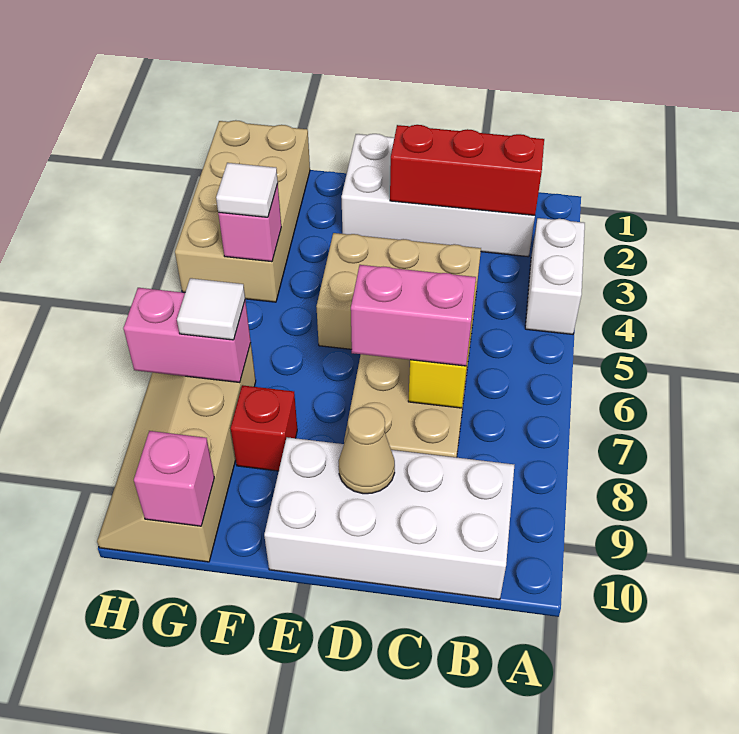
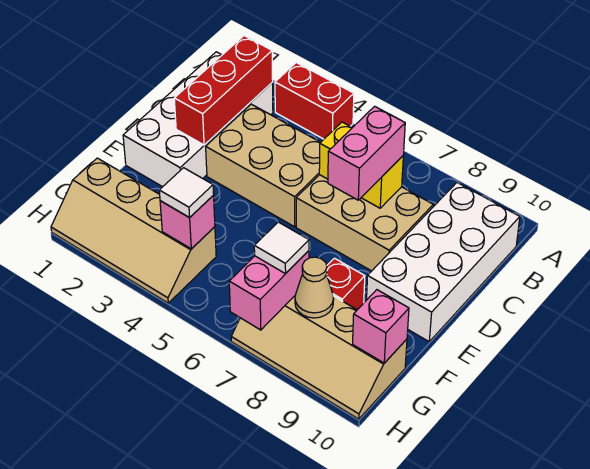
white 1x2 brick [525,218,585,334] -> red 1x2 brick [275,63,354,139]
tan 2x3 brick [316,233,481,350] -> tan 2x3 brick turned to [206,104,321,227]
tan 1x1 cone [339,407,395,494] -> tan 1x1 cone moved to [295,257,334,318]
tan 2x4 brick [175,120,310,302] -> tan 2x4 slope [51,158,216,303]

